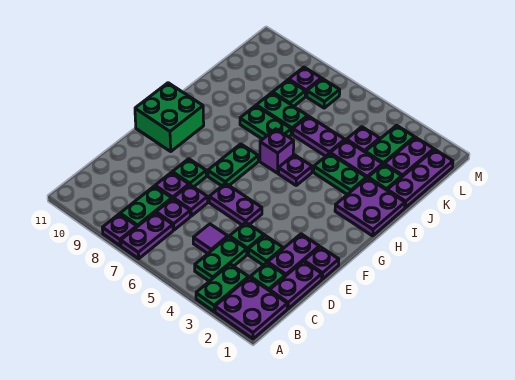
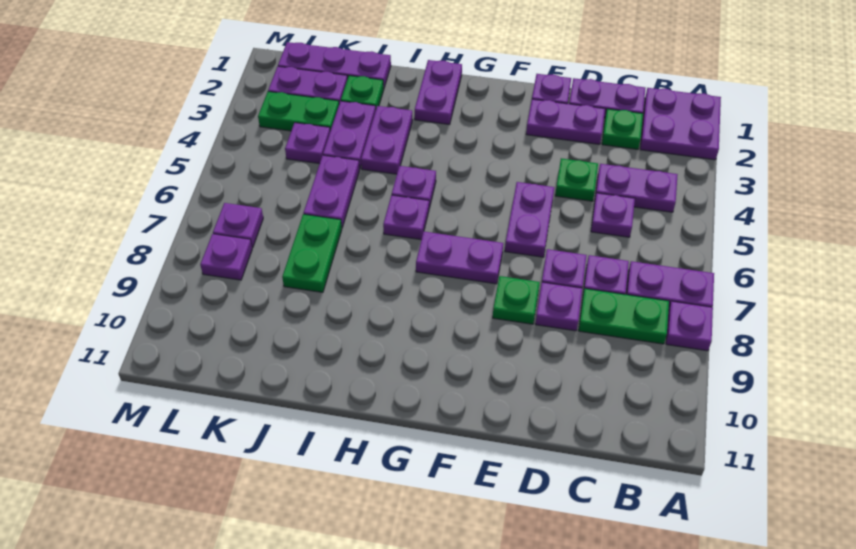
green 1x2 plate [196,264,249,312] -> none
green 1x2 plate [195,237,247,281] -> purple 1x2 plate [595,164,678,212]
purple 1x1 tile [193,224,228,253] -> purple 1x1 plate [591,193,635,237]
green 1x1 plate [248,235,283,265] -> none
green 1x2 plate [208,144,258,186] -> purple 1x2 plate [416,232,503,284]
green 2x2 brick [135,83,204,151] -> none
purple 2x2 plate [335,178,405,236] -> purple 1x2 plate [415,60,462,124]
purple 1x1 brick [260,129,294,173] -> purple 1x1 plate [383,195,429,239]
green 1x2 plate [314,153,366,195] -> purple 1x2 plate [361,106,413,174]
green 1x2 plate [240,106,291,139] -> none
green 1x1 plate [273,80,305,106] -> none
green 1x1 plate [307,79,340,108] -> purple 1x1 plate [213,203,263,248]

